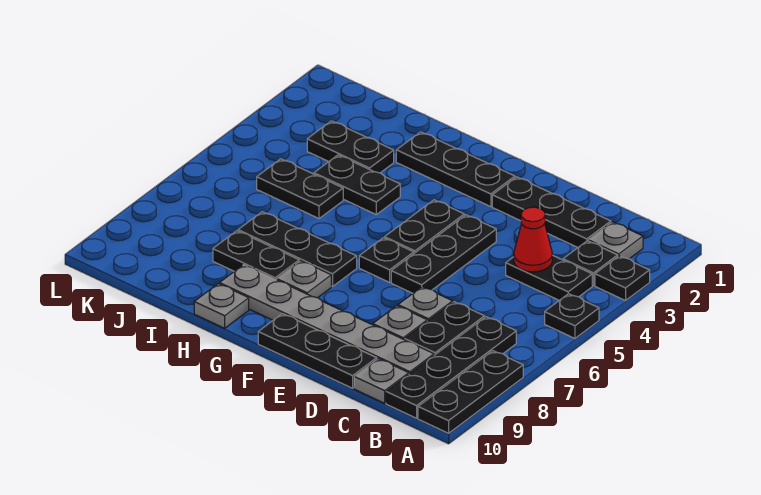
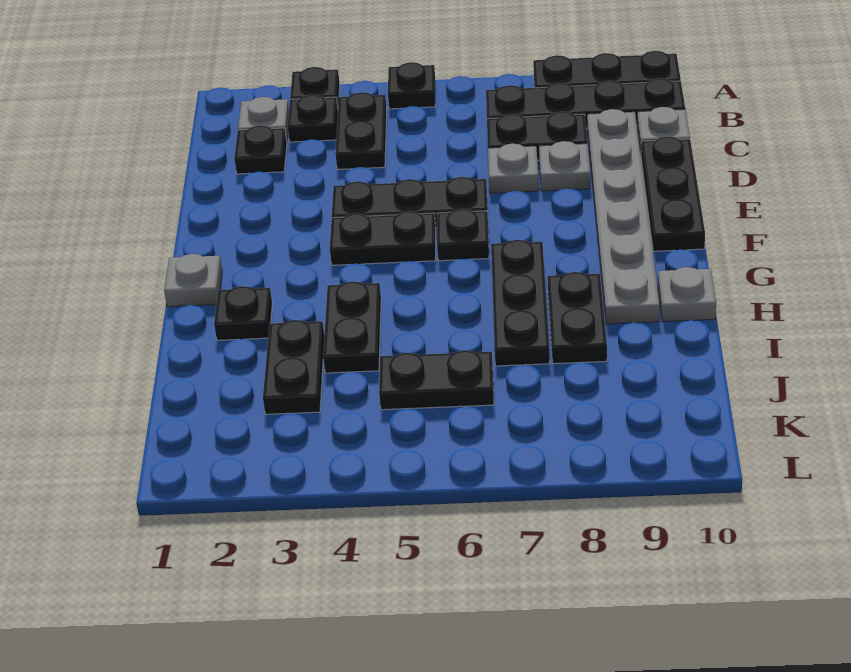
black 1x3 plate [492,177,611,247] -> black 1x1 plate [234,125,287,174]
red 1x1 cone [514,207,552,272] -> none
black 1x3 plate [396,132,515,207] -> black 1x1 plate [214,286,272,340]
grey 1x1 plate [277,261,331,298] -> grey 1x1 plate moved to [164,254,222,307]
black 1x2 plate [257,159,343,218] -> black 1x2 plate turned to [379,350,494,410]

